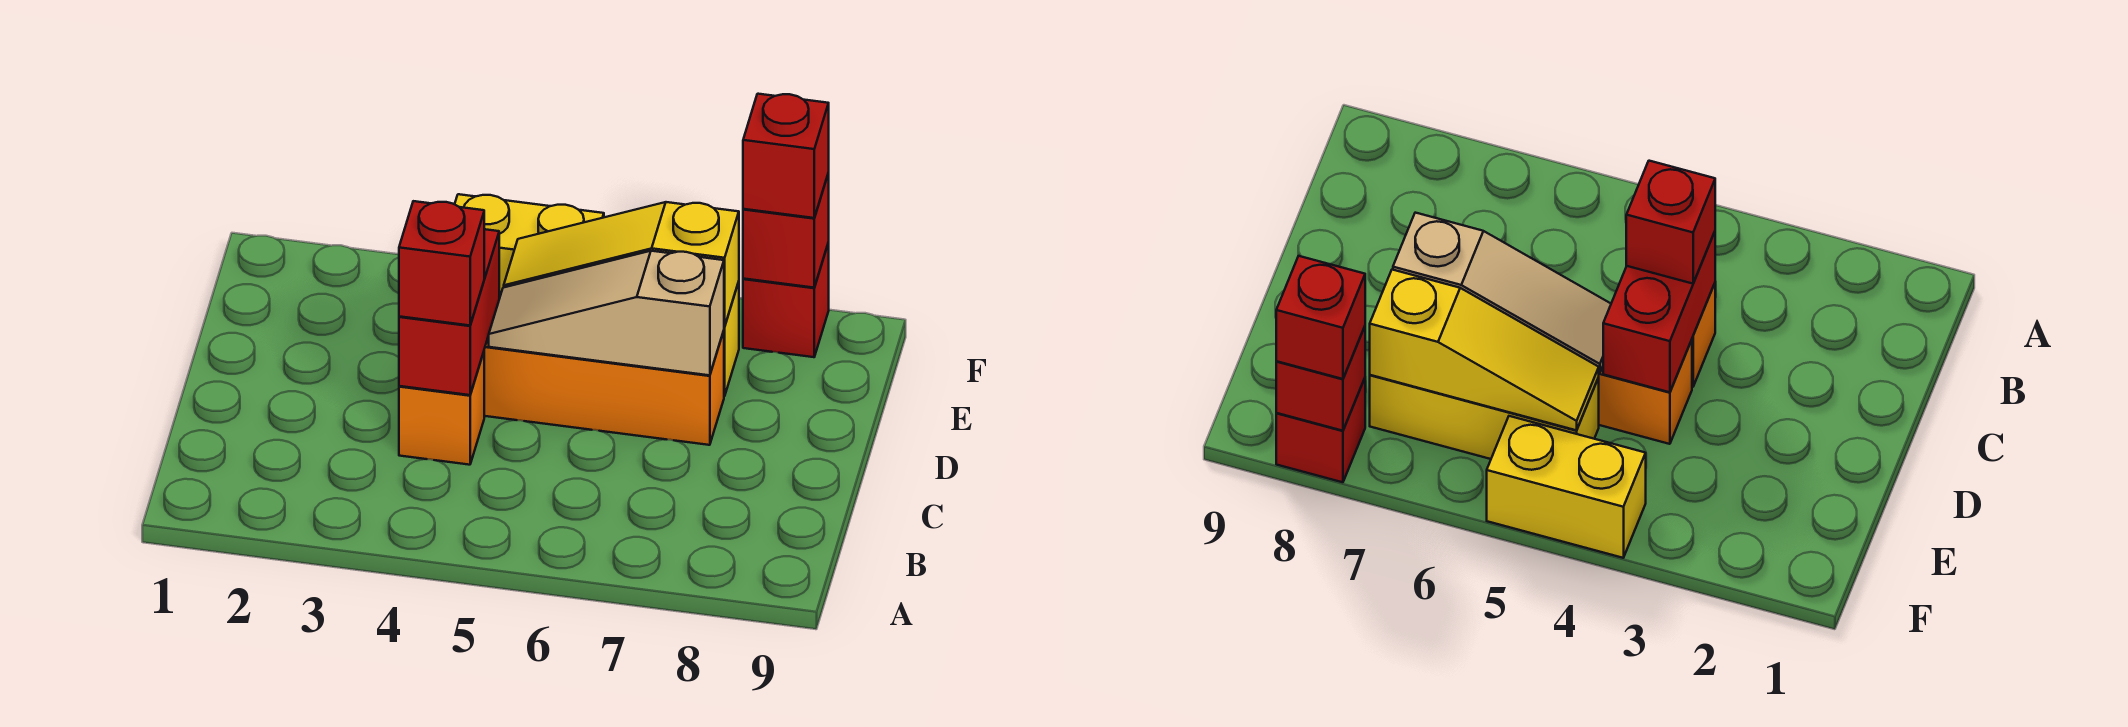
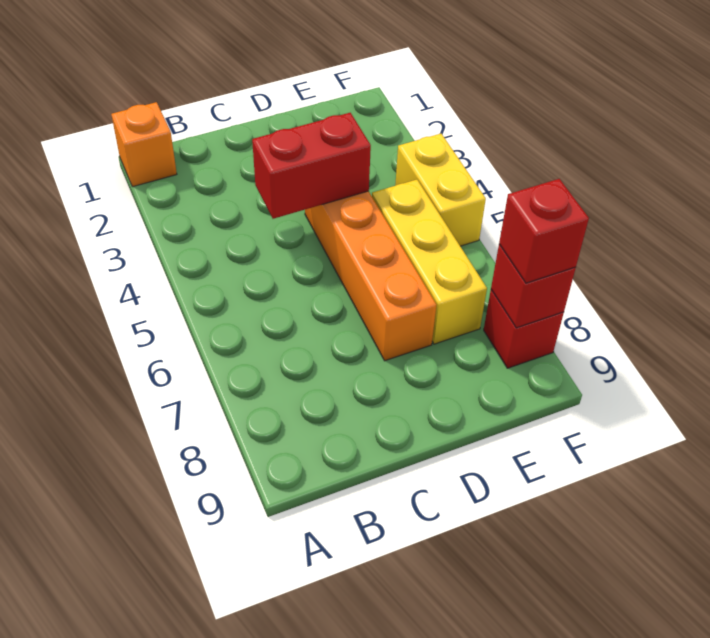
orange 1x1 brick [399,352,484,465] -> orange 1x1 brick moved to [111,102,177,187]
red 1x1 brick [399,201,484,325] -> none
tan 1x3 slope [489,251,724,375] -> none
yellow 1x3 slope [504,202,739,327] -> none

